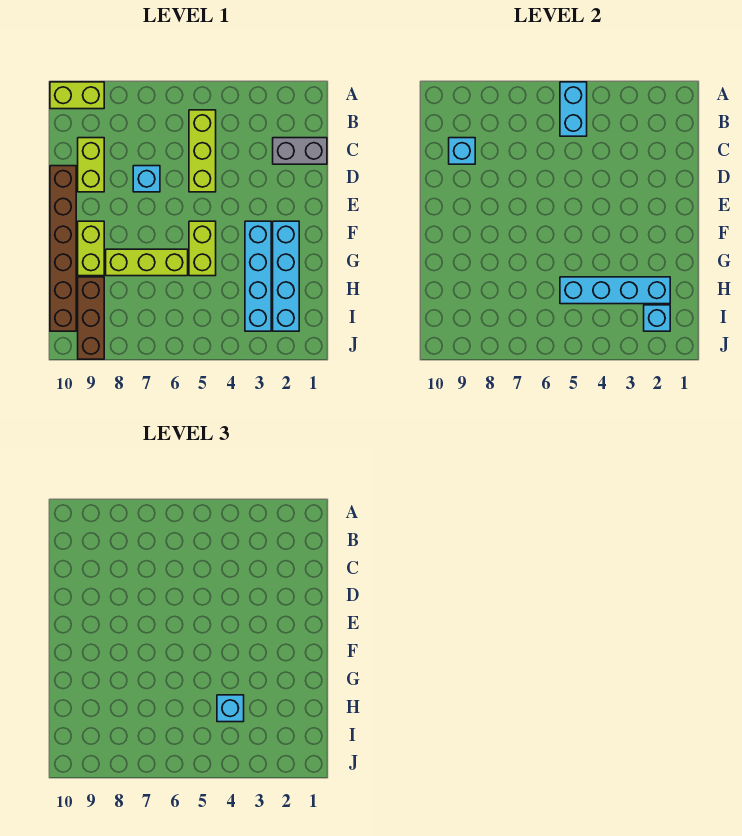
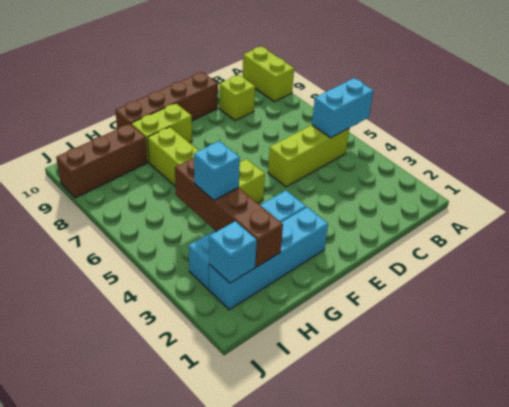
grey 1x2 brick [273,138,327,164] -> none
lime 1x2 brick [78,138,104,192] -> lime 1x1 brick [219,75,255,121]
cyan 1x1 brick [449,138,475,164] -> none
cyan 1x1 brick [133,166,160,192] -> none
brown 1x6 brick [50,166,76,331] -> brown 1x4 brick [115,72,218,129]
cyan 1x4 brick [560,277,670,304] -> brown 1x4 brick [175,158,283,267]

